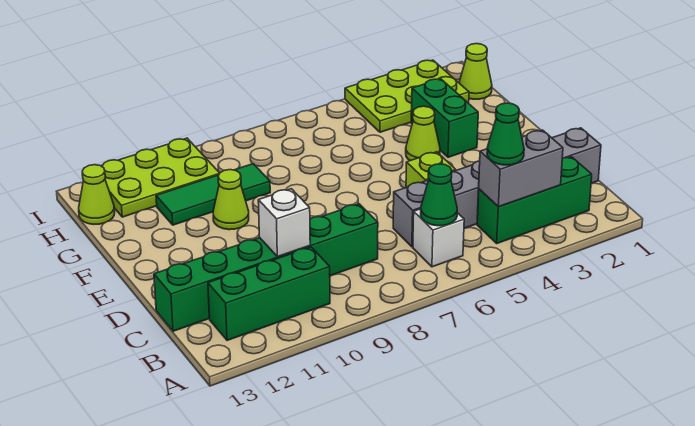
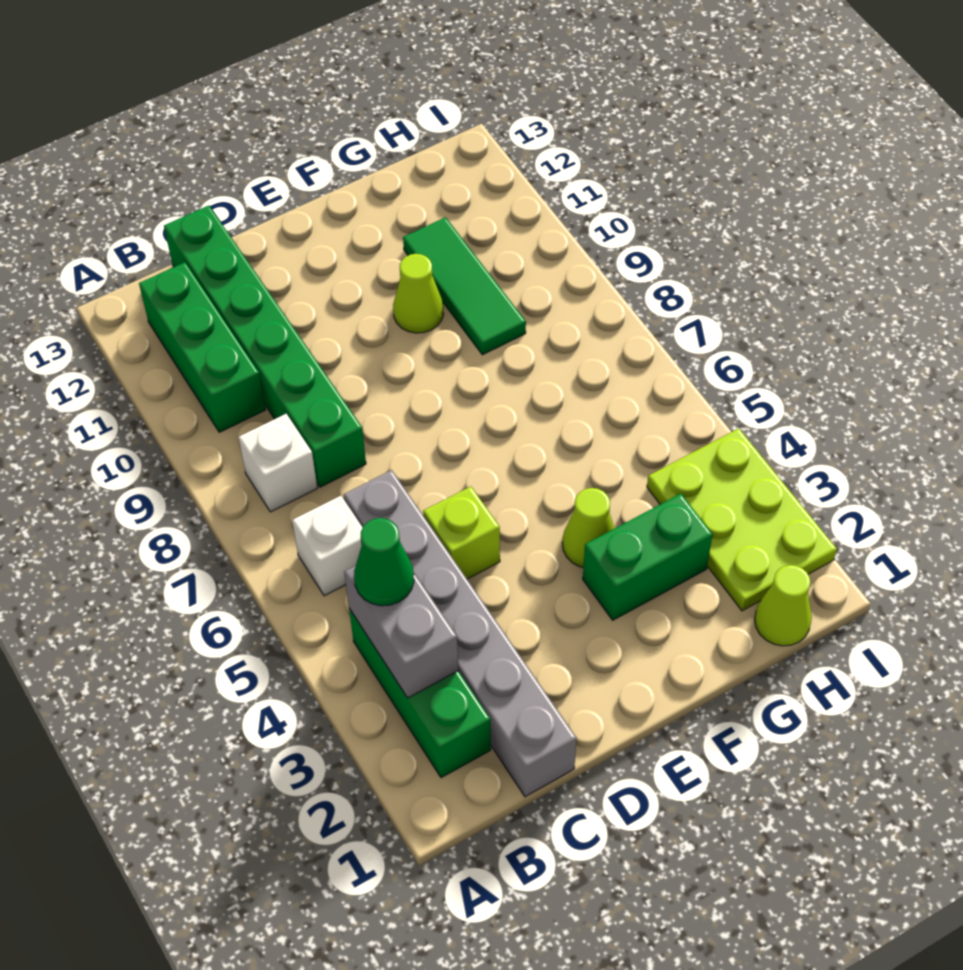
green 1x1 cone [421,164,457,226] -> none
white 1x1 brick [258,189,310,257] -> white 1x1 brick moved to [238,414,317,512]
lime 2x3 plate [101,138,220,217] -> none
lime 1x1 cone [79,165,115,224] -> none

